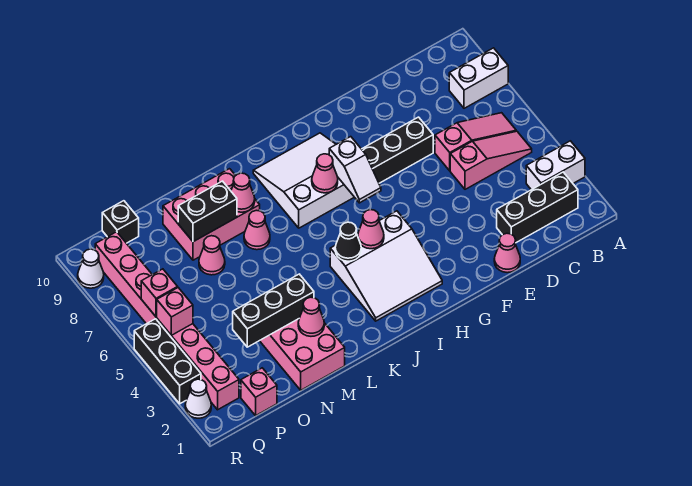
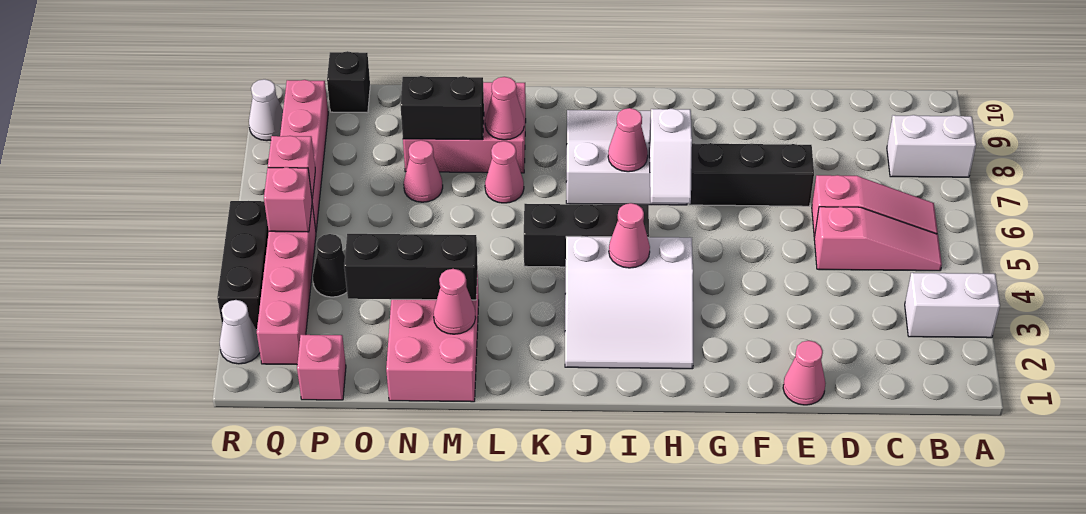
black 1x3 brick [497,172,578,243] -> black 1x3 brick moved to [524,204,649,267]
black 1x1 cone [335,222,361,261] -> black 1x1 cone moved to [313,234,347,297]

